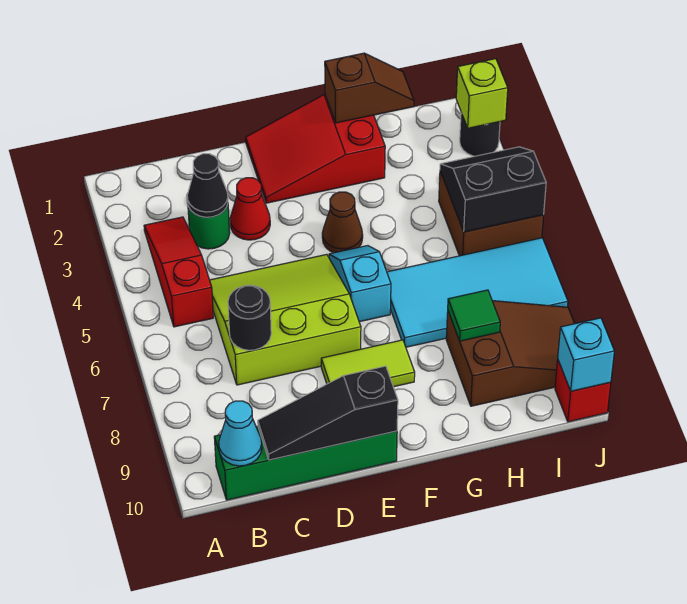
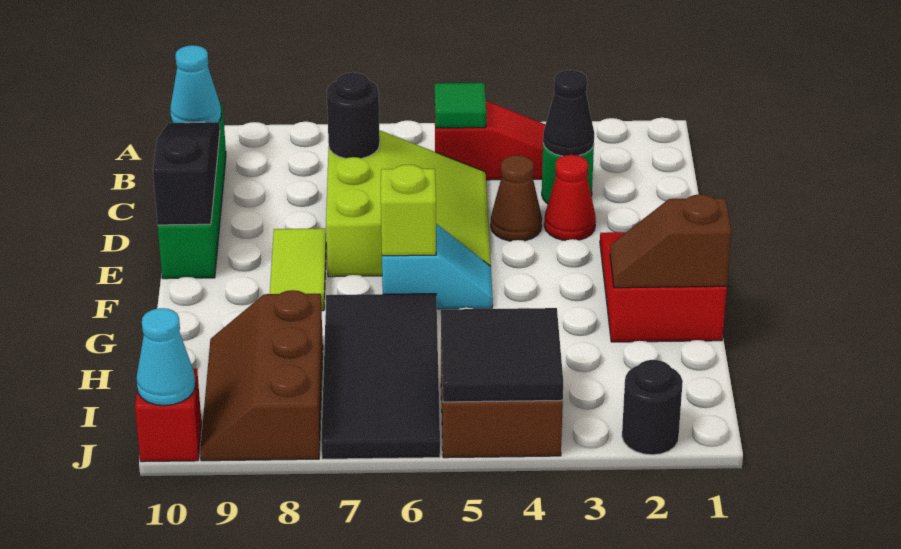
brown 1x1 cone [322,192,363,253] -> brown 1x1 cone moved to [491,155,542,241]
brown 1x2 slope [325,53,414,123] -> brown 1x2 slope turned to [610,194,731,288]
cyan 2x4 tile [387,238,568,347] -> black 2x4 tile [321,294,440,459]
brown 2x3 slope [446,301,575,406] -> brown 2x3 slope turned to [200,290,323,461]
green 1x1 tile [448,290,500,341] -> green 1x1 tile moved to [435,83,486,128]
black 2x2 slope [440,147,546,232] -> black 2x2 tile [441,308,563,402]
lime 1x1 brick [456,59,508,128] -> lime 1x1 brick moved to [381,165,436,256]
cyan 1x1 brick [558,318,614,391] -> cyan 1x1 cone [136,308,195,406]

